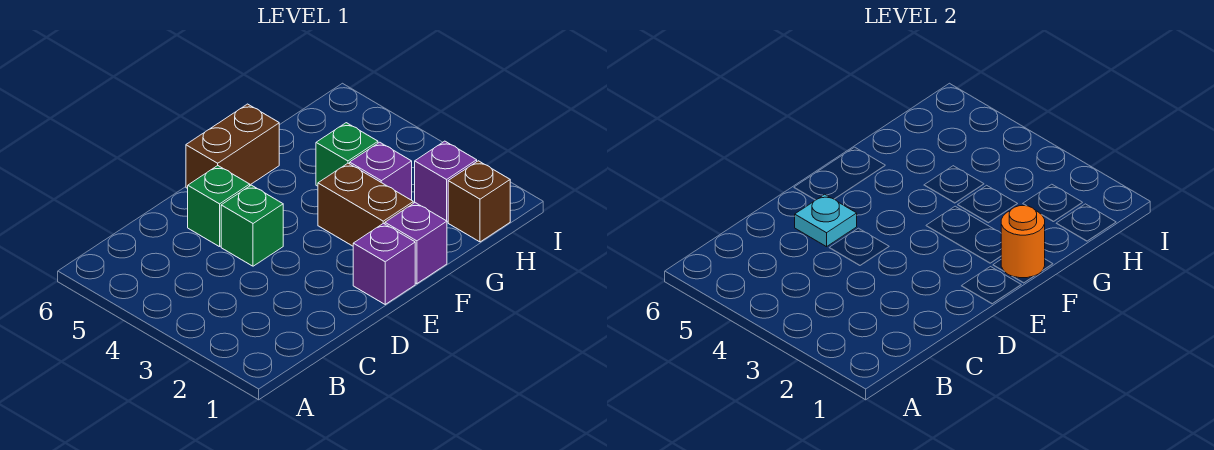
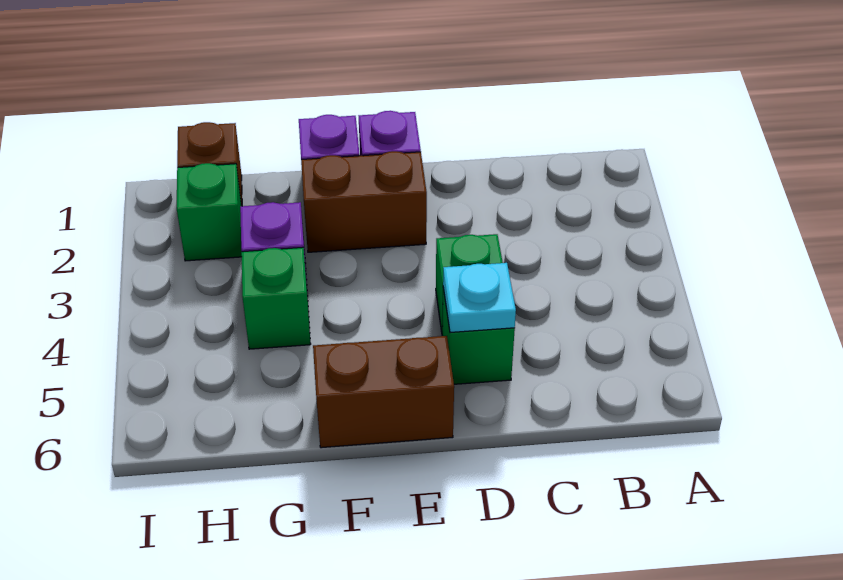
orange 1x1 round brick [1001,206,1045,278] -> none
brown 1x2 brick [318,163,413,246] -> brown 1x2 brick turned to [301,151,427,252]
purple 1x1 brick [415,141,477,222] -> green 1x1 brick [177,163,242,261]

